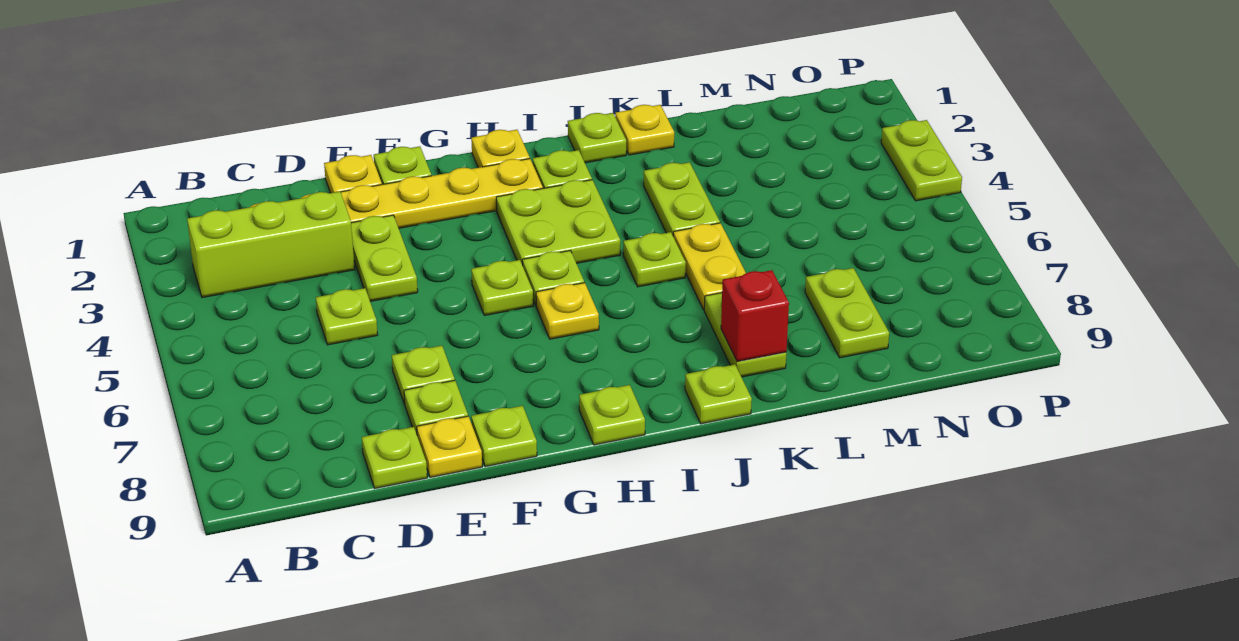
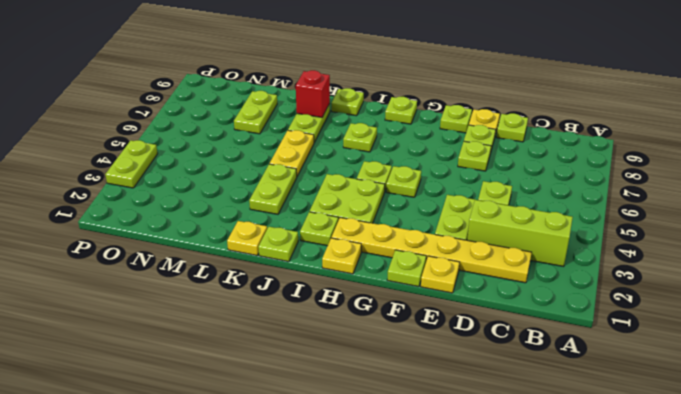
yellow 1x1 plate [536,283,599,339] -> none
lime 1x1 plate [623,232,686,287] -> lime 1x1 plate moved to [343,123,377,152]

